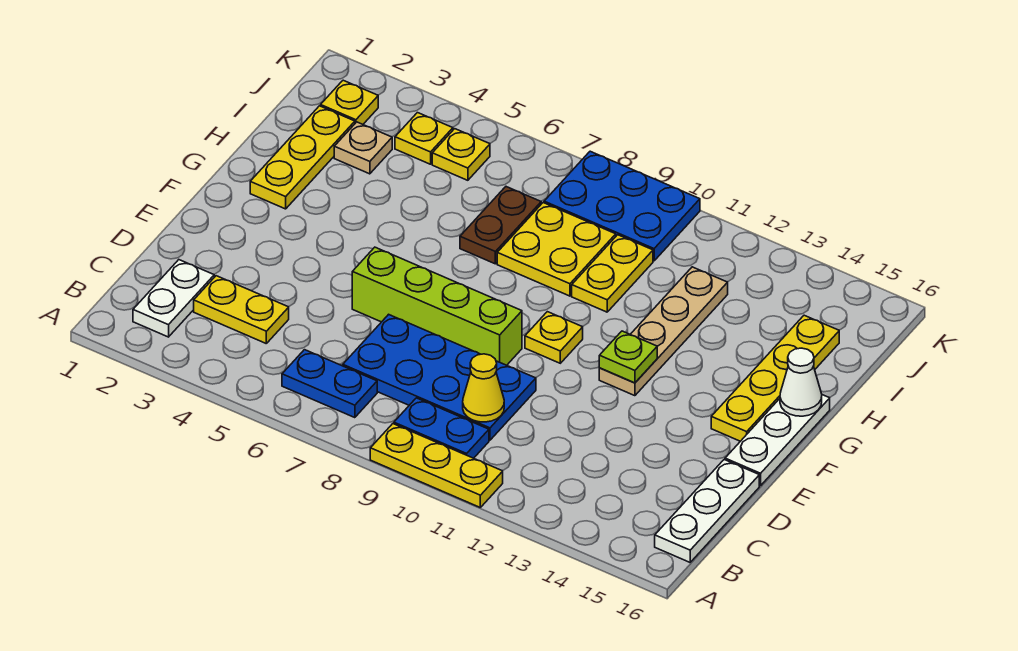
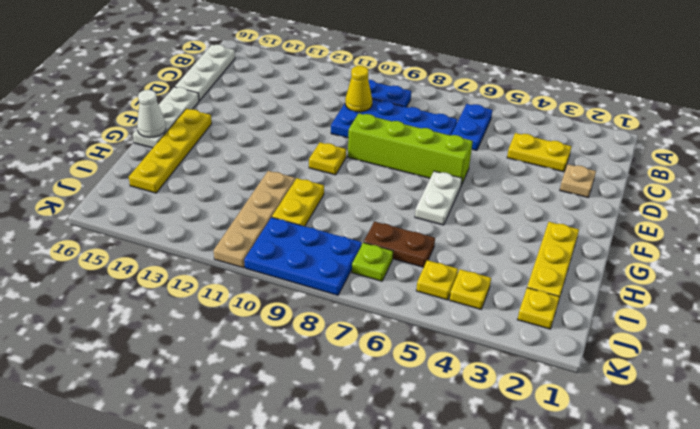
yellow 1x3 plate [370,424,503,507] -> none
white 1x2 plate [133,260,214,337] -> white 1x2 plate moved to [415,171,462,225]
blue 1x2 plate [282,350,377,418] -> blue 1x2 plate turned to [451,104,492,151]
tan 1x4 plate [599,267,728,396] -> tan 1x4 plate moved to [214,171,295,268]
lime 1x1 plate [599,331,657,383] -> lime 1x1 plate moved to [352,242,393,281]
brown 1x2 plate [460,187,541,264] -> brown 1x2 plate turned to [364,222,435,267]
yellow 2x2 plate [497,203,616,296] -> none
tan 1x1 plate [334,122,392,174] -> tan 1x1 plate moved to [560,164,596,198]

